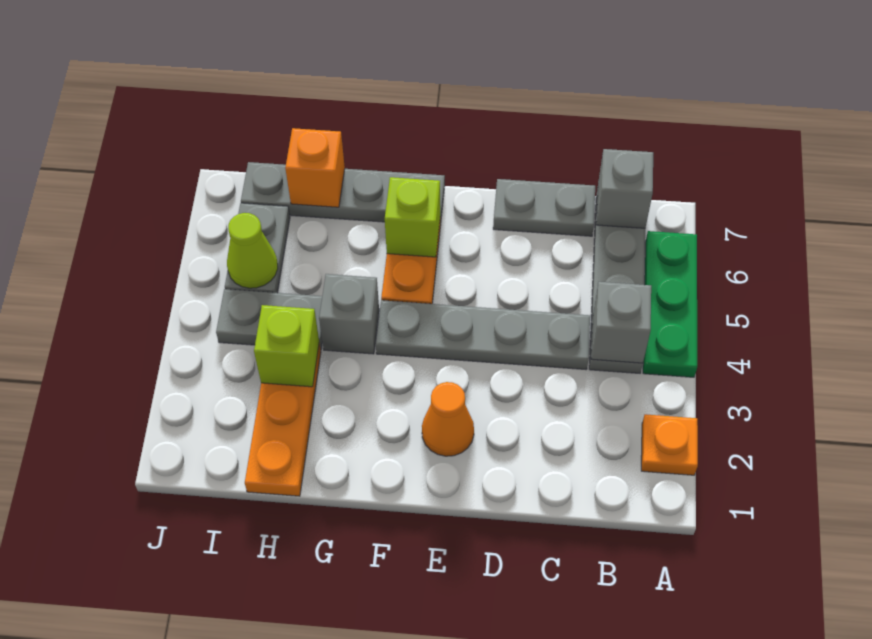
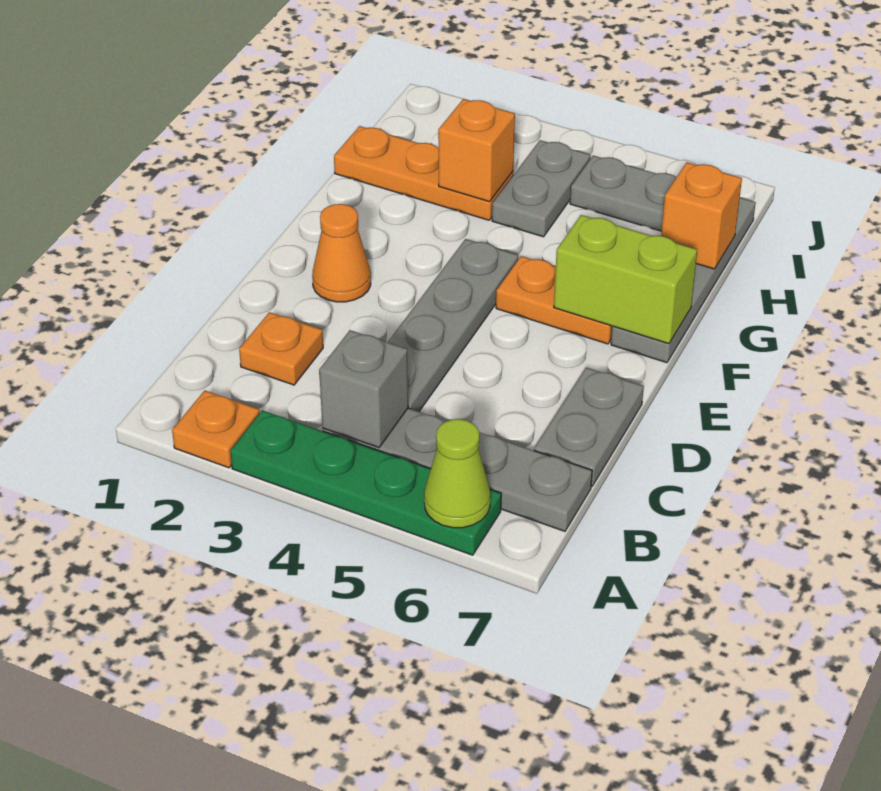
green 1x3 plate [643,231,697,377] -> green 1x4 plate [230,410,501,555]
grey 1x1 brick [596,149,653,228] -> none
none -> orange 1x1 plate [239,312,323,385]
lime 1x1 brick [385,177,440,257] -> lime 1x2 brick [554,215,697,344]
grey 1x1 brick [319,274,379,354] -> none
lime 1x1 brick [254,305,319,387] -> orange 1x1 brick [438,99,515,202]
lime 1x1 cone [227,213,278,288] -> lime 1x1 cone moved to [424,419,490,528]

